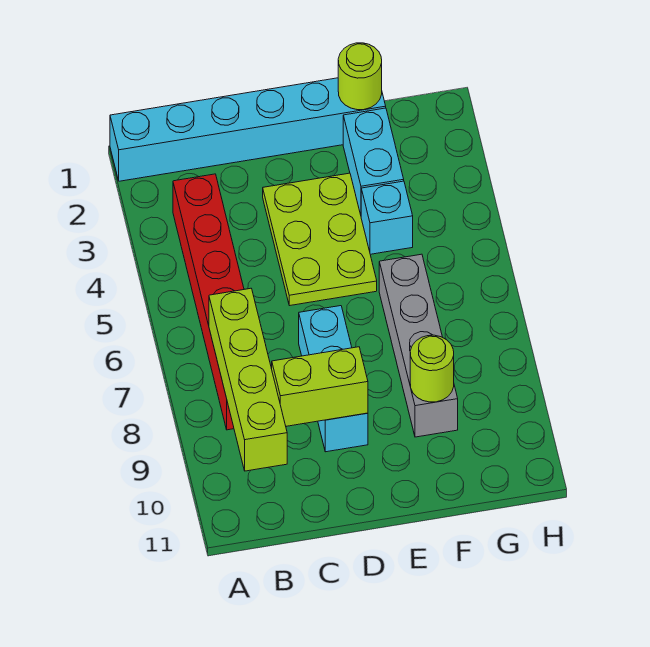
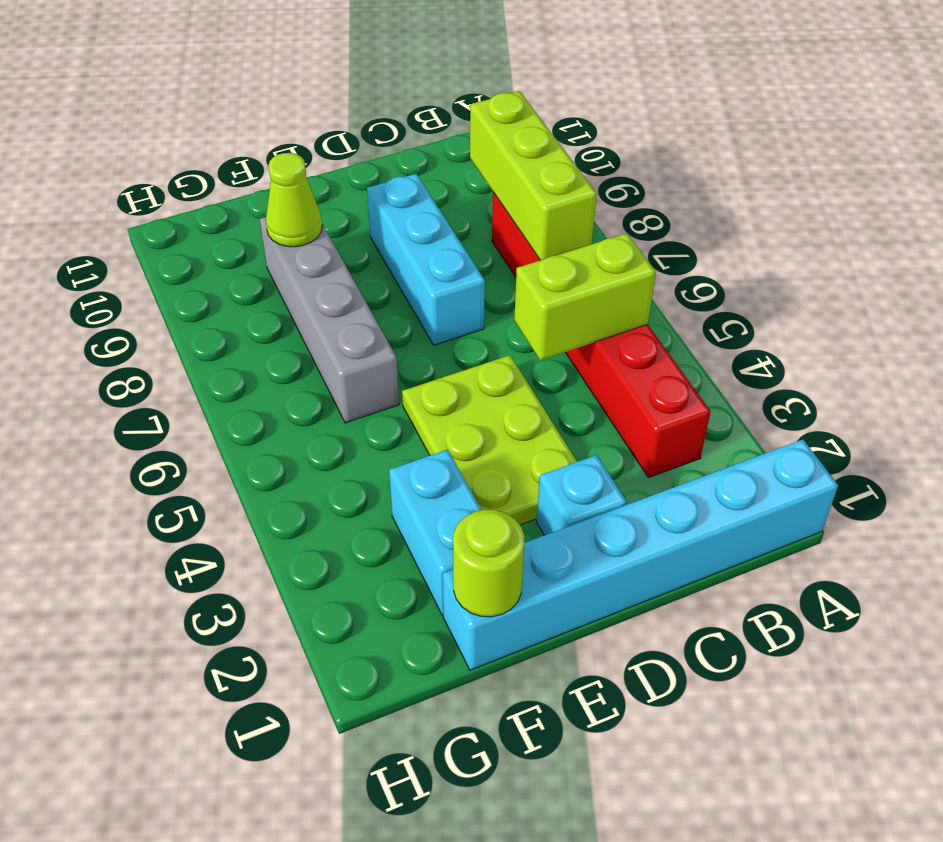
lime 1x4 brick [209,288,287,471] -> lime 1x3 brick [470,91,597,260]
lime 1x2 brick [271,347,368,426] -> lime 1x2 brick moved to [514,233,656,360]
cyan 1x1 brick [361,181,413,254] -> cyan 1x1 brick moved to [536,455,627,535]
lime 1x1 round brick [410,335,454,402] -> lime 1x1 cone [266,153,322,247]

